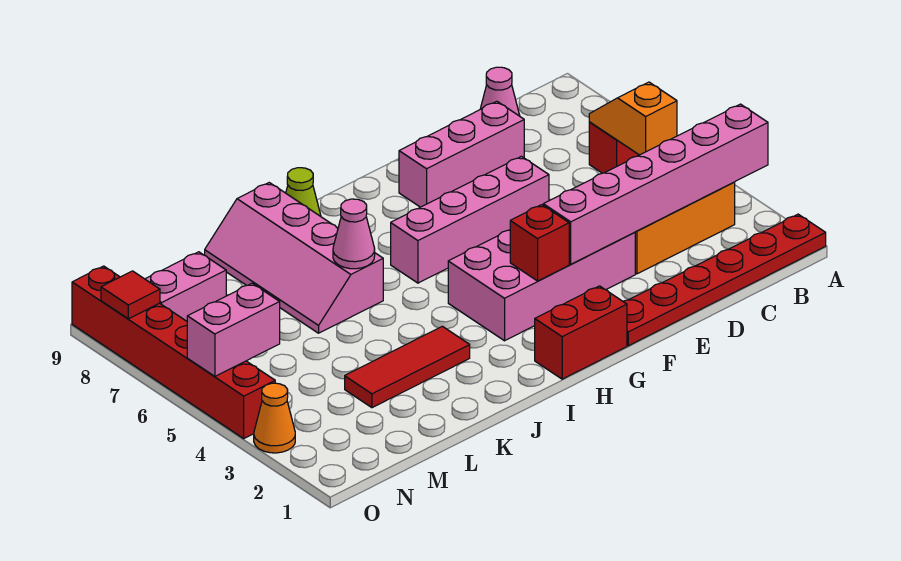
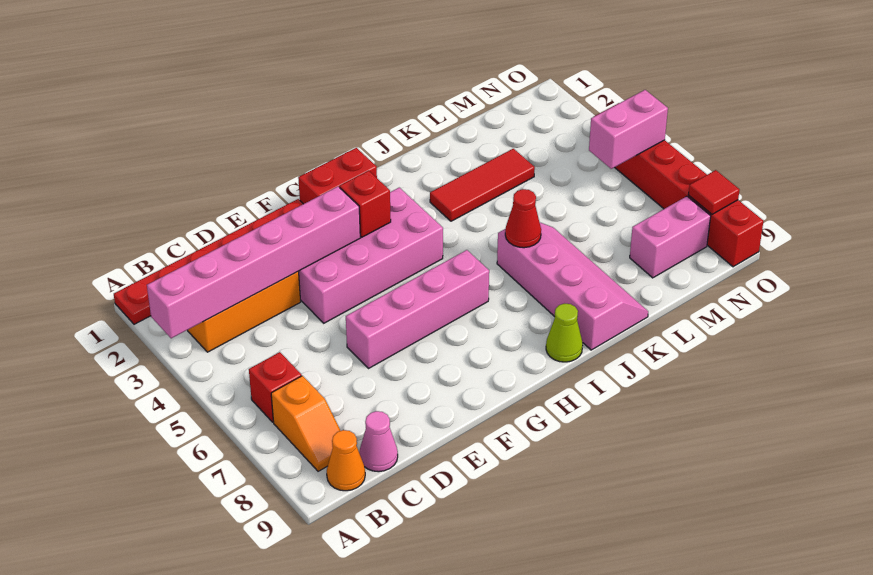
orange 1x2 slope [589,82,677,155] -> orange 1x2 slope moved to [271,376,340,471]
pink 1x3 brick [399,101,524,207] -> none
pink 1x1 cone [333,199,375,269] -> red 1x1 cone [505,189,541,248]
orange 1x1 cone [254,383,295,453] -> orange 1x1 cone moved to [327,430,365,491]

